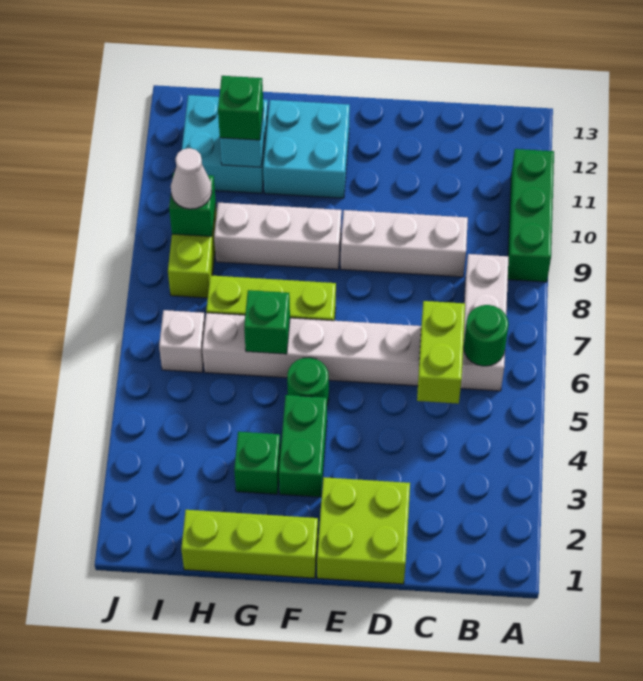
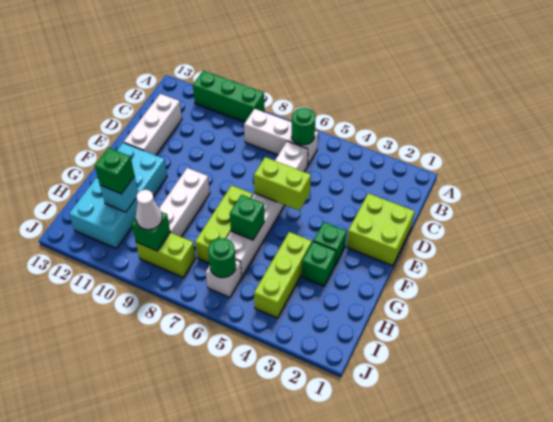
lime 1x2 brick [417,301,465,404] -> lime 1x2 brick moved to [254,157,311,211]
white 1x3 brick [341,210,468,277] -> white 1x3 brick moved to [124,94,182,155]
lime 1x3 brick [181,510,318,578] -> lime 1x3 brick moved to [254,232,312,318]
green 1x2 brick [279,395,327,497] -> green 1x1 brick [314,222,347,265]
green 1x1 round brick [287,357,329,405] -> green 1x1 round brick moved to [208,238,236,278]

